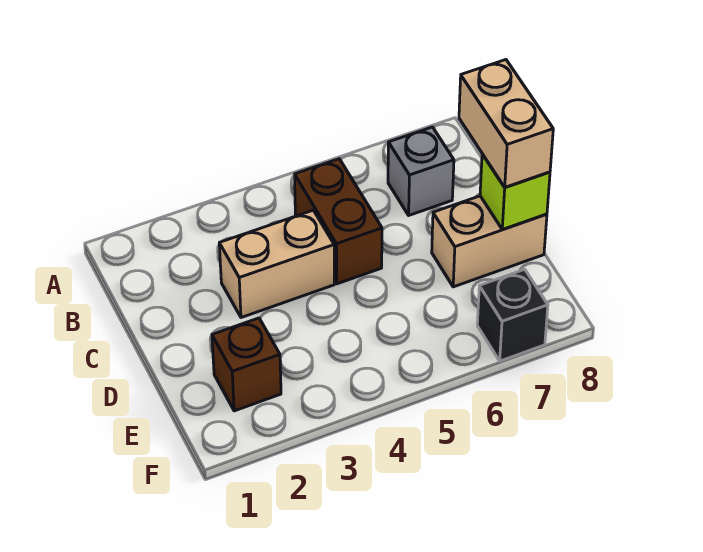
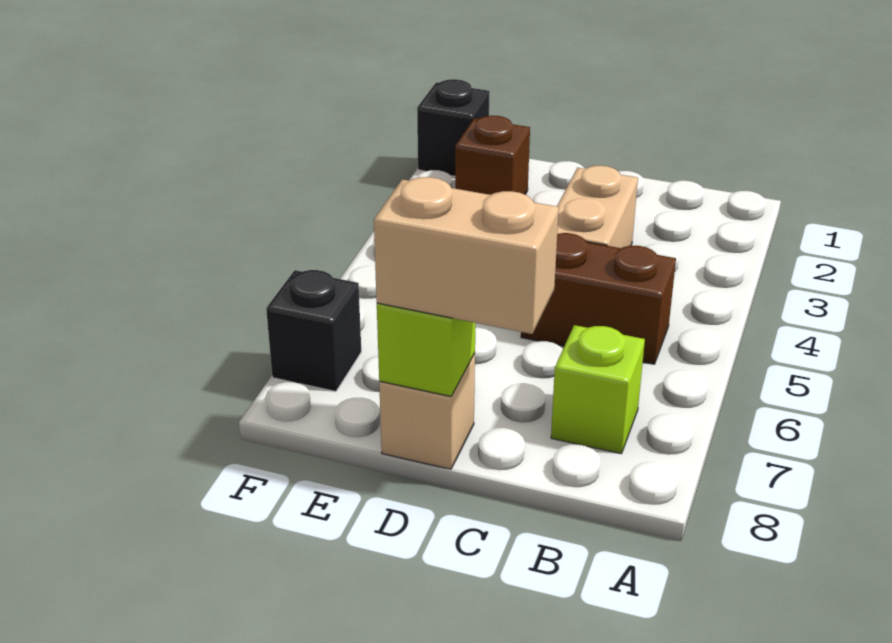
grey 1x1 brick [388,127,454,215] -> lime 1x1 brick [551,325,645,454]
tan 1x2 brick [432,196,547,287] -> tan 1x1 brick [379,354,475,469]
none -> black 1x1 brick [417,79,490,176]

